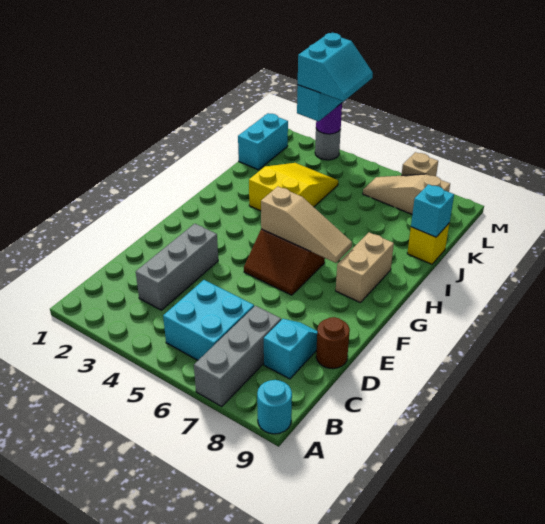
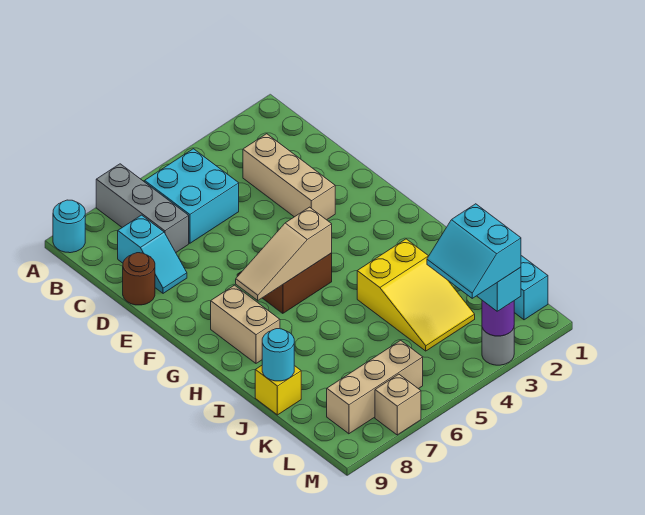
grey 1x3 brick [136,224,218,310] -> tan 1x3 brick [243,134,335,220]
cyan 1x1 brick [411,184,454,237] -> cyan 1x1 round brick [262,329,294,381]
tan 1x3 slope [363,174,450,214] -> tan 1x3 brick [327,340,423,434]

